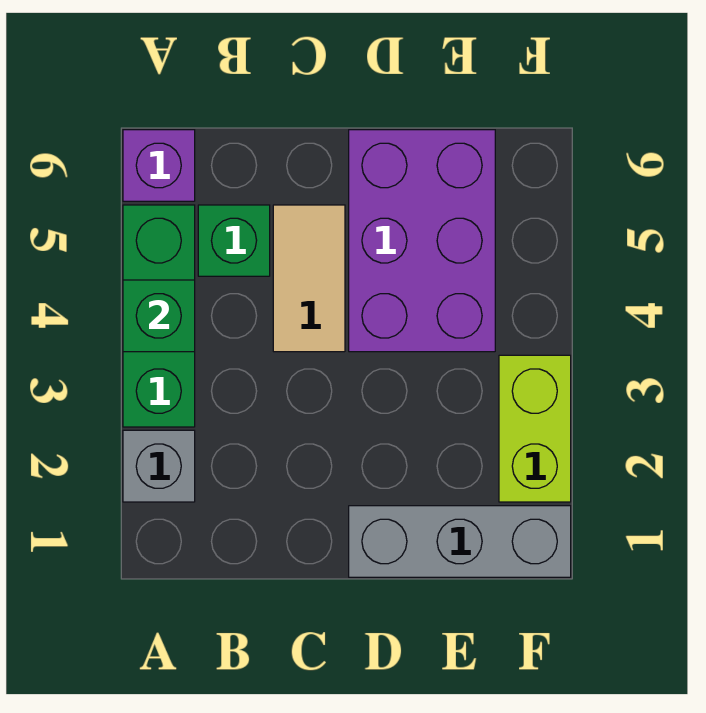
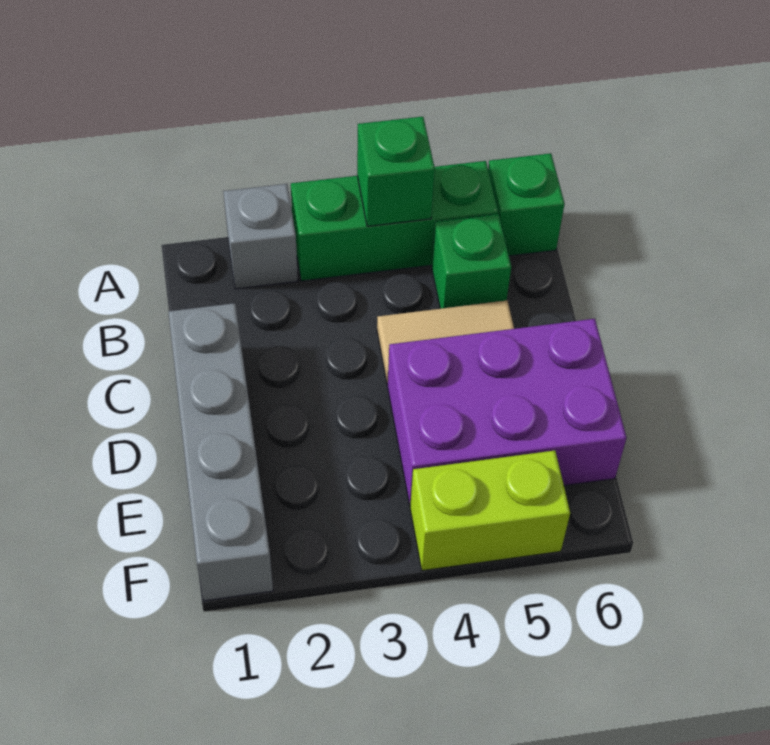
purple 1x1 brick [123,130,195,201] -> green 1x1 brick [488,153,564,256]
grey 1x3 brick [349,506,571,577] -> grey 1x4 brick [168,303,273,601]
lime 1x2 brick [499,355,571,502] -> lime 1x2 brick moved to [410,451,570,571]

